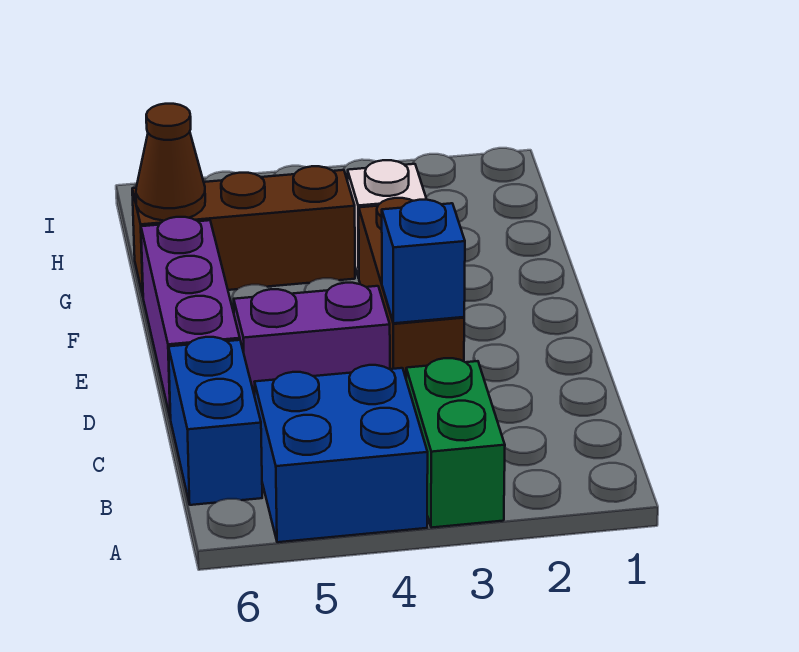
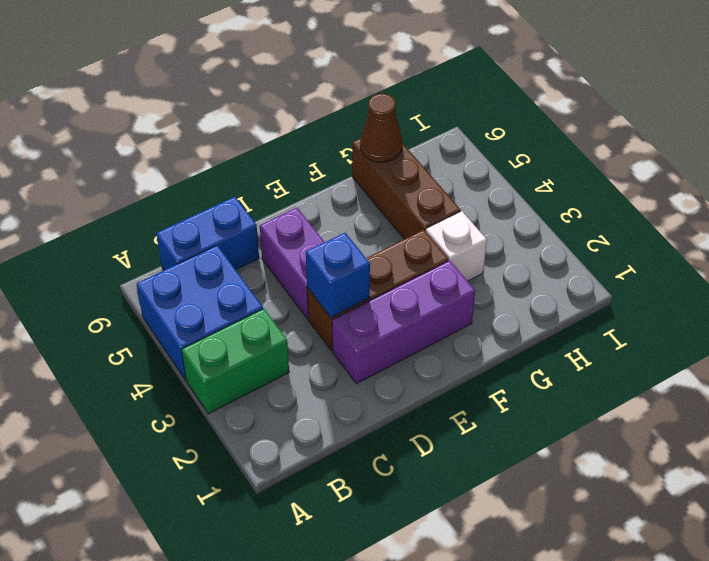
purple 1x3 brick [141,217,240,419] -> purple 1x3 brick moved to [332,260,475,384]

